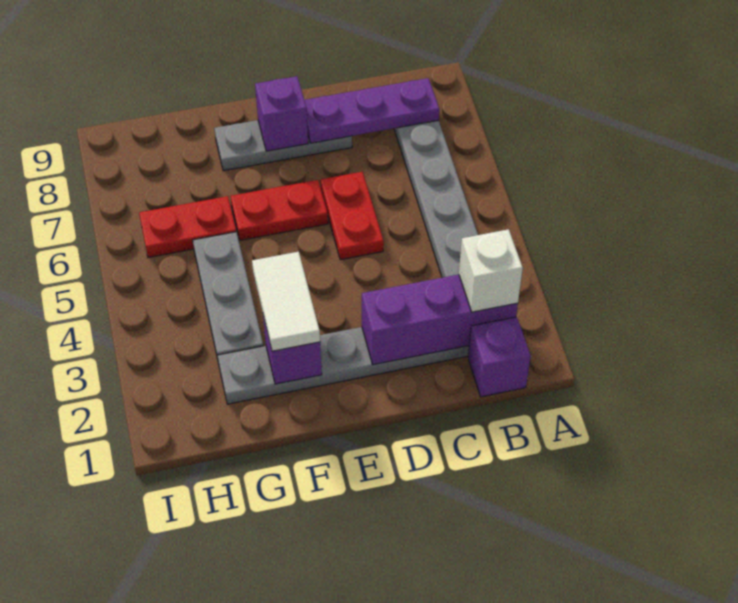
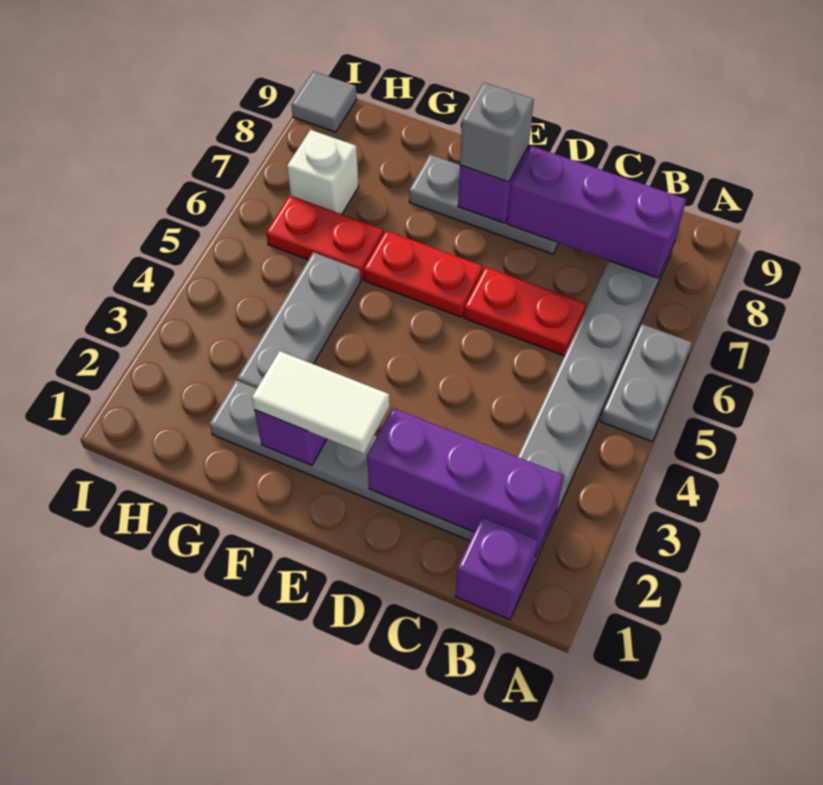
none -> grey 1x2 plate [600,324,692,441]
white 1x1 brick [459,229,523,312] -> white 1x1 brick moved to [287,130,359,214]
purple 1x3 plate [304,78,439,143] -> purple 1x3 brick [507,146,686,278]
red 1x2 plate [320,172,384,260] -> red 1x2 plate turned to [464,267,586,356]
none -> grey 1x1 brick [460,82,534,182]
white 1x2 tile [252,252,320,351] -> white 1x2 tile turned to [252,351,390,454]
none -> grey 1x1 tile [291,71,357,132]

